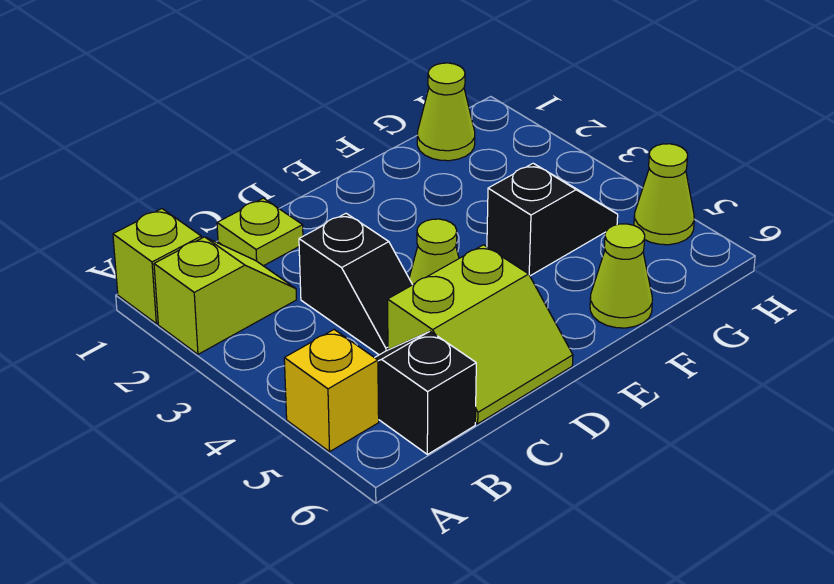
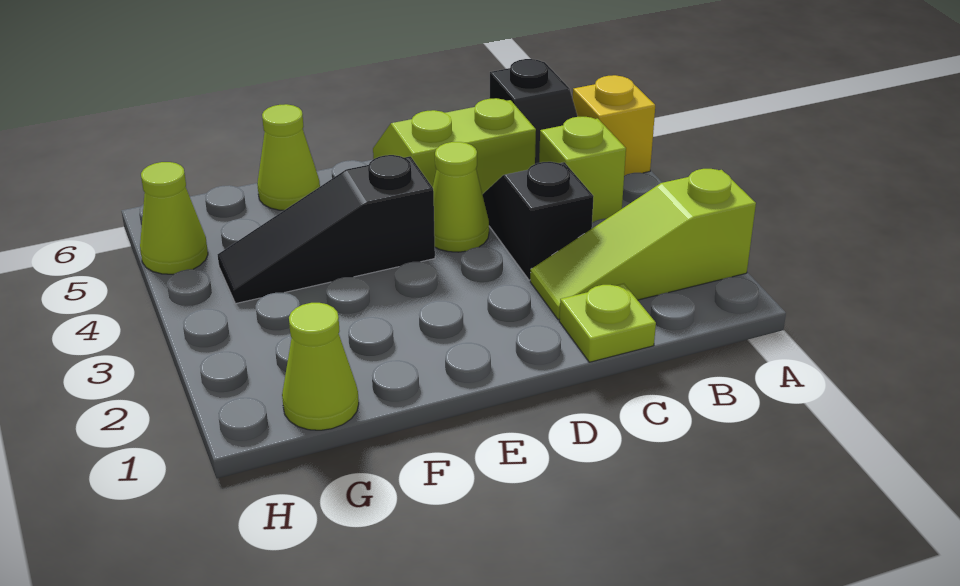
lime 1x1 brick [113,209,201,324] -> lime 1x1 brick moved to [539,117,626,222]
lime 1x2 slope [154,237,296,354] -> lime 1x3 slope [530,169,756,320]
black 1x2 slope [487,163,618,276] -> black 1x3 slope [217,155,435,304]

